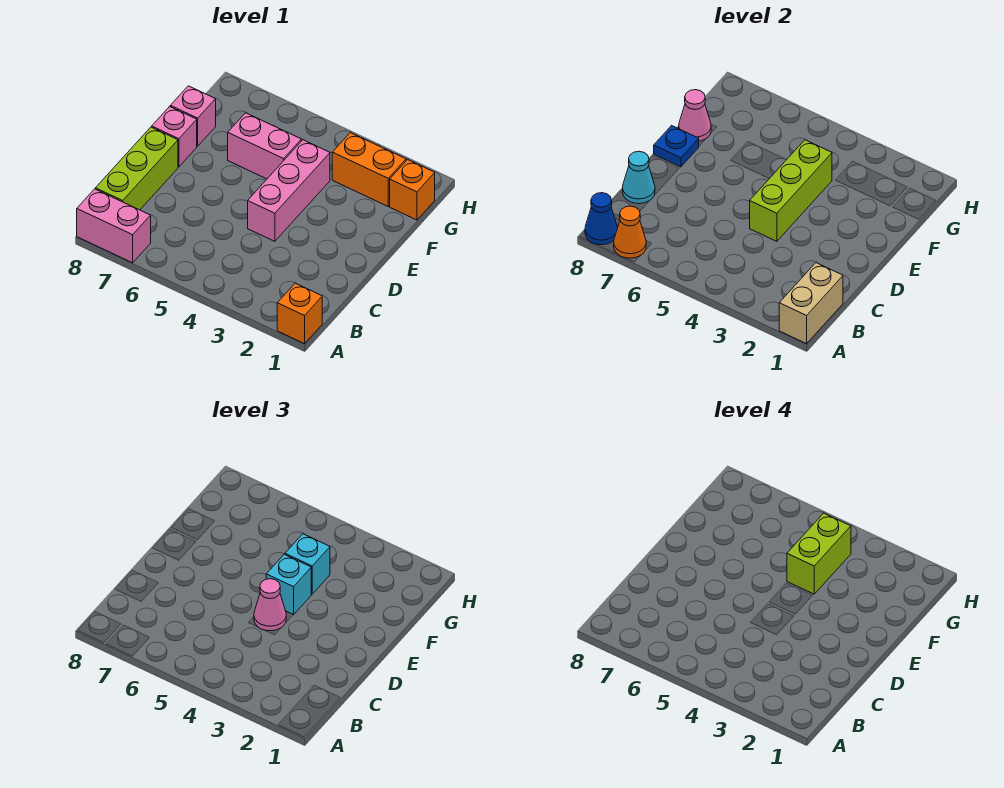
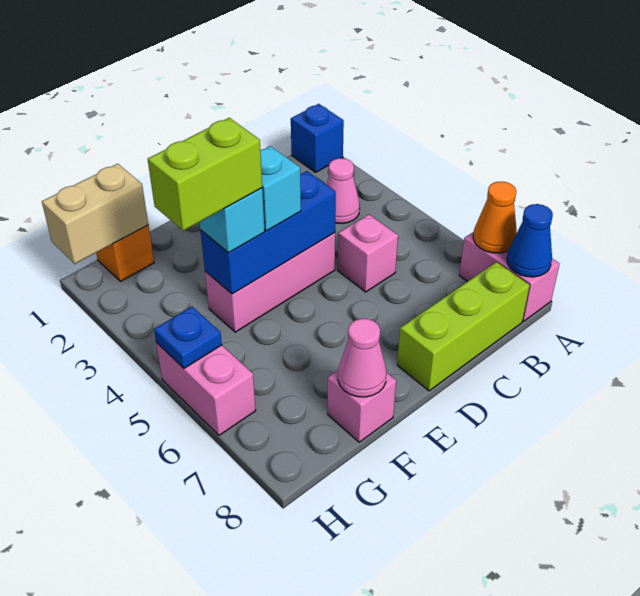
orange 1x1 brick [277,283,322,344] -> blue 1x1 brick [291,104,344,172]
tan 1x2 brick [779,263,843,344] -> tan 1x2 brick moved to [42,164,148,264]
cyan 1x1 cone [623,151,655,204] -> none
lime 1x3 brick [750,140,832,241] -> blue 1x3 brick [200,171,336,294]
pink 1x1 cone [254,579,286,631] -> pink 1x1 cone moved to [326,158,360,223]
pink 1x1 brick [152,107,197,167] -> pink 1x1 brick moved to [338,214,398,292]
blue 1x1 plate [654,126,699,167] -> blue 1x1 plate moved to [154,307,222,368]
pink 1x2 brick [228,113,301,179] -> pink 1x2 brick moved to [156,343,256,435]
orange 1x2 brick [332,133,406,206] -> none

